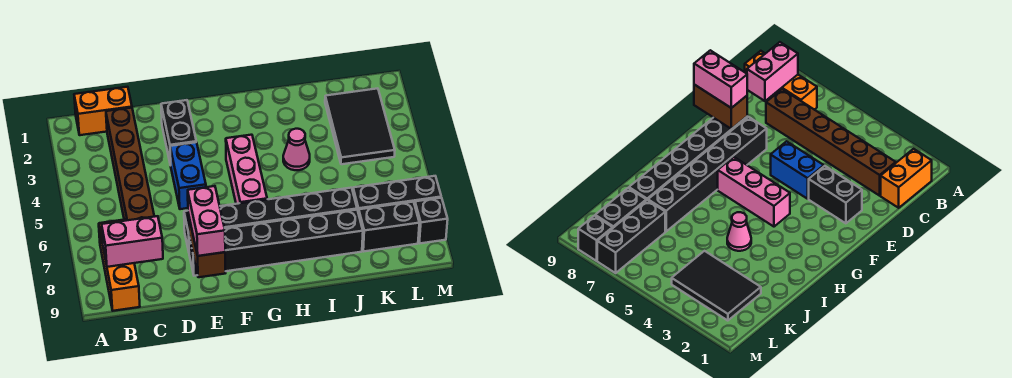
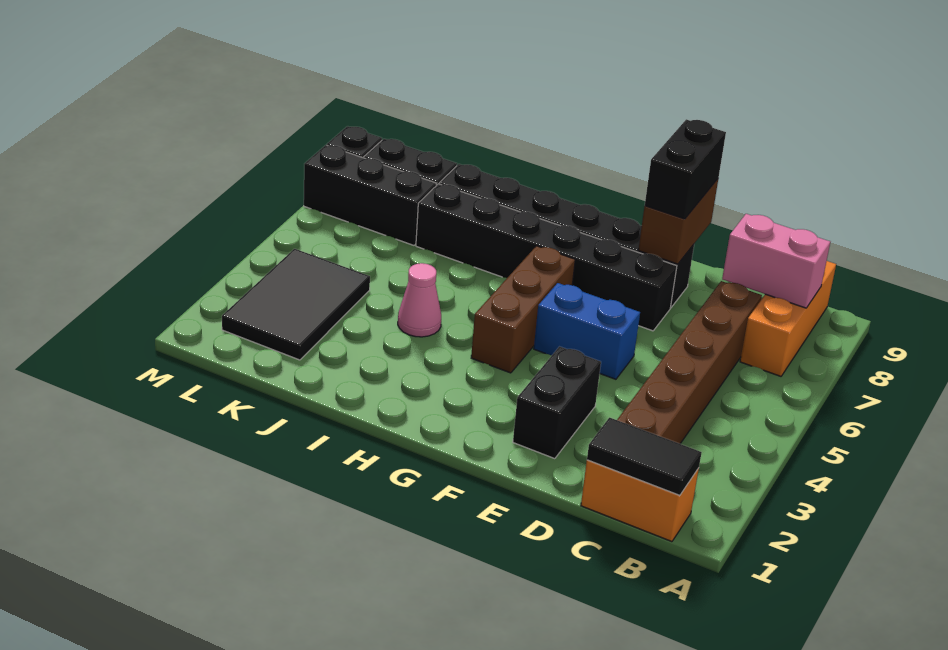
none -> black 1x2 tile [587,418,702,495]
blue 1x2 brick [170,142,206,209] -> blue 1x2 brick turned to [534,283,640,379]
pink 1x2 brick [188,186,225,256] -> black 1x2 brick [645,119,726,219]
pink 1x3 brick [226,135,267,204] -> brown 1x3 brick [471,246,575,373]

